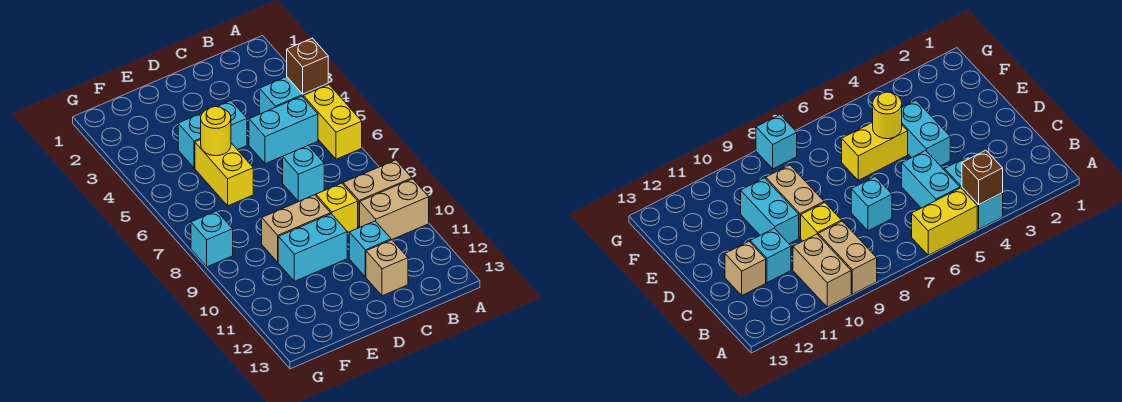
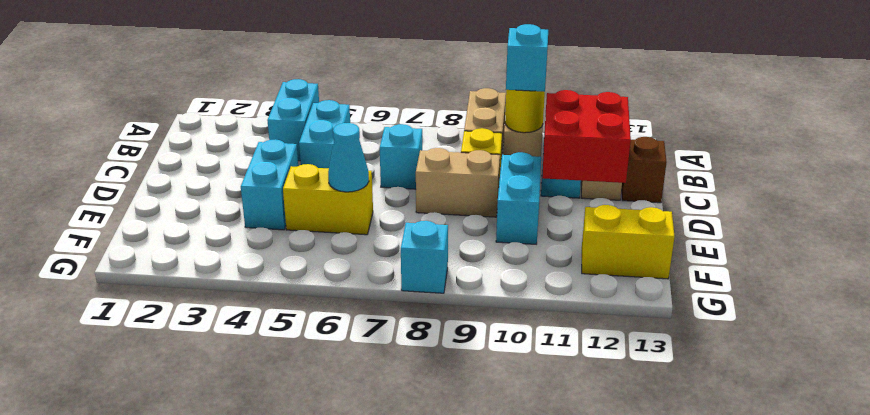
brown 1x1 brick [287,38,328,94] -> brown 1x1 brick moved to [622,137,666,203]
yellow 1x2 brick [303,85,362,159] -> yellow 1x2 brick moved to [582,205,675,279]
none -> cyan 1x1 brick [506,24,548,92]
none -> red 2x2 brick [542,90,631,183]
tan 1x2 brick [262,195,331,262] -> tan 1x2 brick turned to [416,148,500,217]
yellow 1x1 round brick [201,107,231,156] -> yellow 1x1 round brick moved to [505,90,545,133]
none -> cyan 1x1 cone [328,123,369,192]

